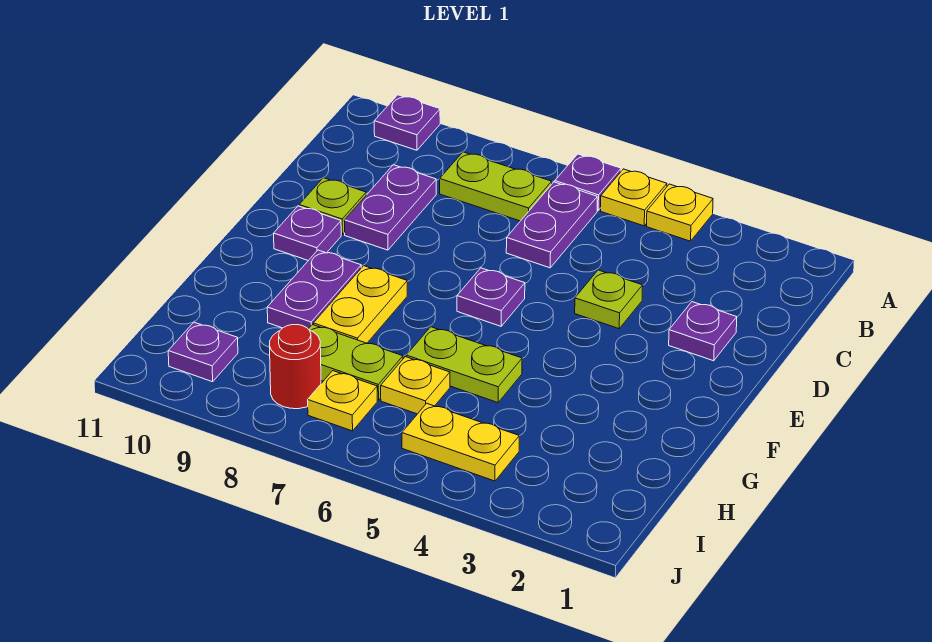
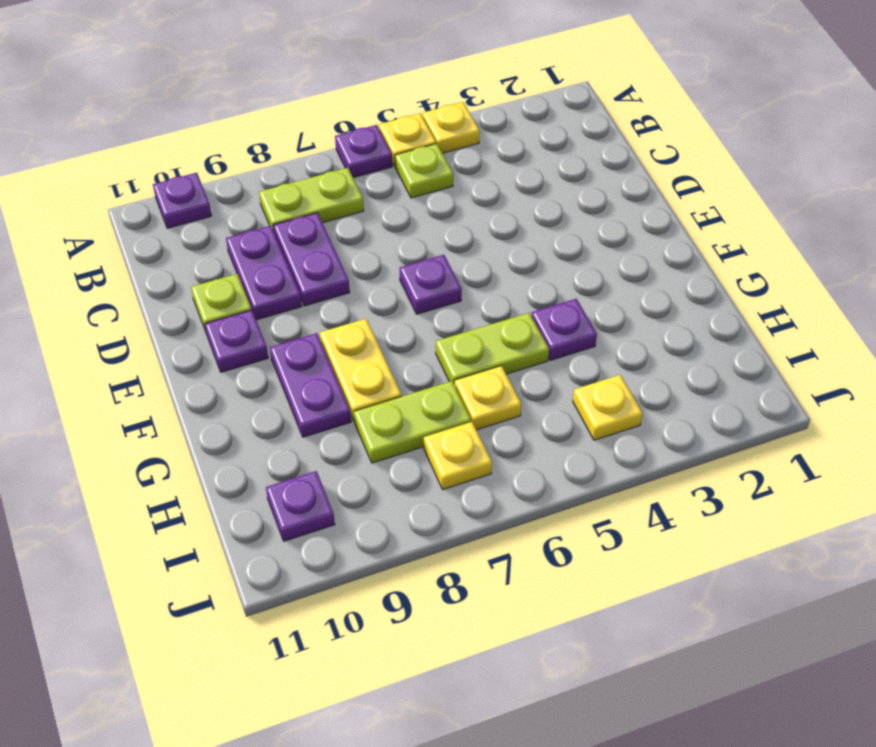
purple 1x2 plate [506,182,597,268] -> purple 1x2 plate moved to [273,213,350,306]
purple 1x1 plate [669,302,737,361] -> purple 1x1 plate moved to [532,299,597,360]
lime 1x1 plate [575,270,643,329] -> lime 1x1 plate moved to [395,144,453,198]
yellow 1x2 plate [402,403,519,481] -> yellow 1x1 plate [573,375,643,440]
red 1x1 round brick [269,325,321,409] -> none

